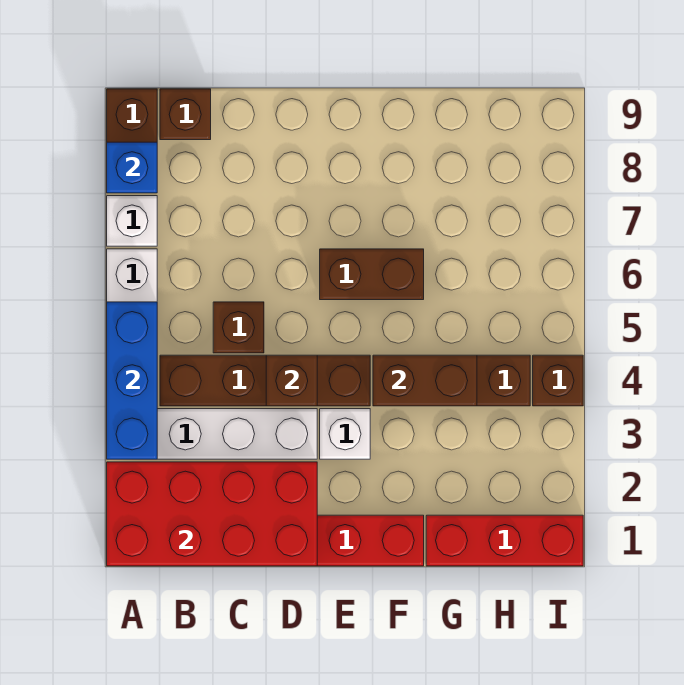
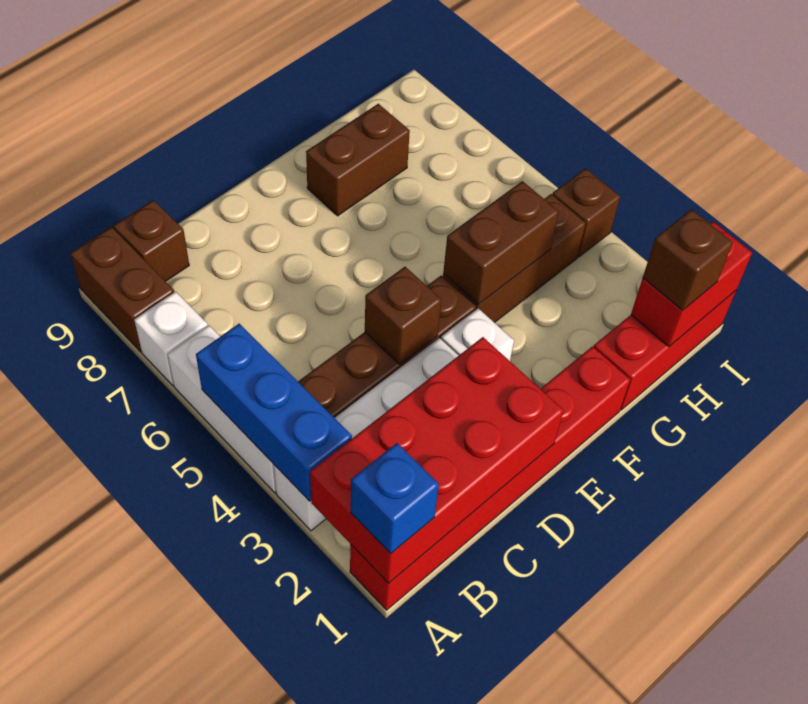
blue 1x1 brick [107,142,157,193] -> blue 1x1 brick moved to [351,443,439,554]
brown 1x1 brick [213,302,264,353] -> brown 1x1 brick moved to [643,209,733,310]
brown 1x2 brick [320,249,424,300] -> brown 1x2 brick moved to [306,104,410,216]
none -> red 1x2 brick [631,222,752,347]

